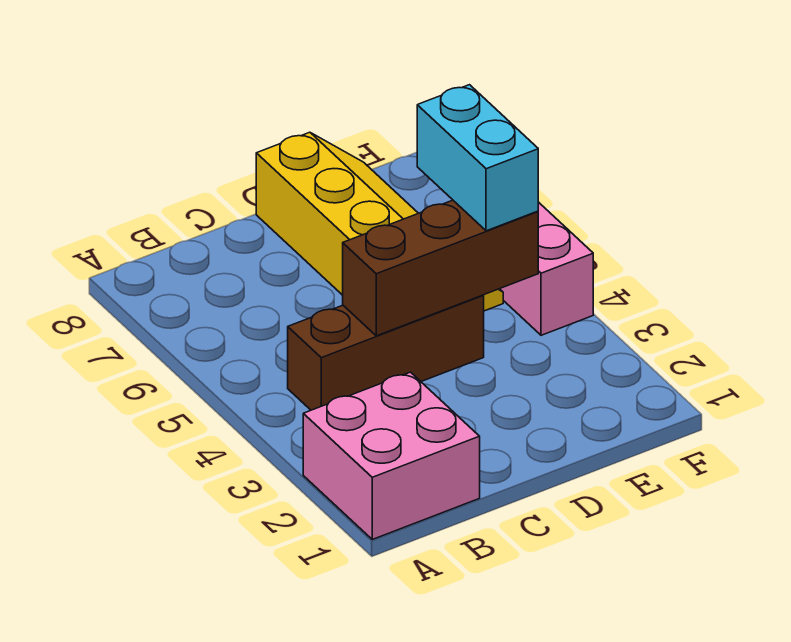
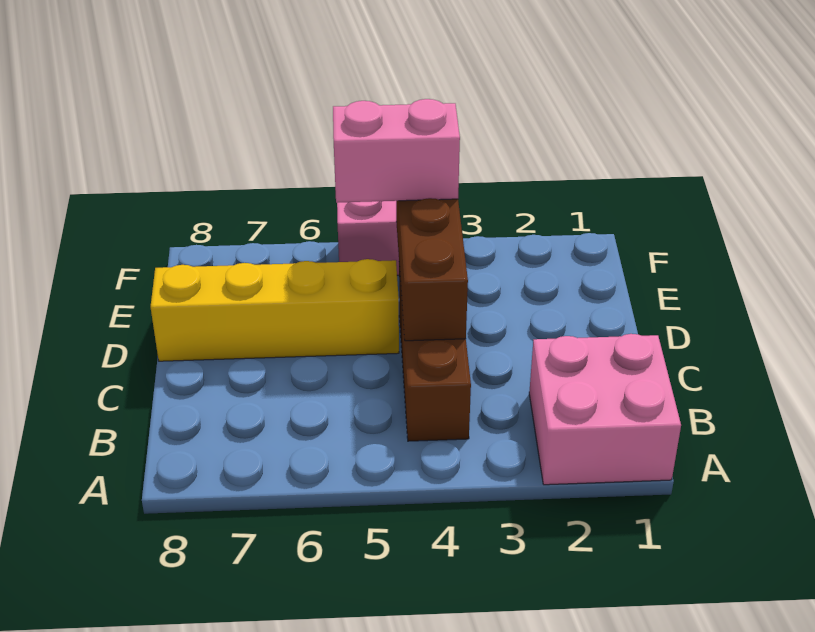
cyan 1x2 brick [417,85,538,231] -> pink 1x2 brick [333,99,460,203]

